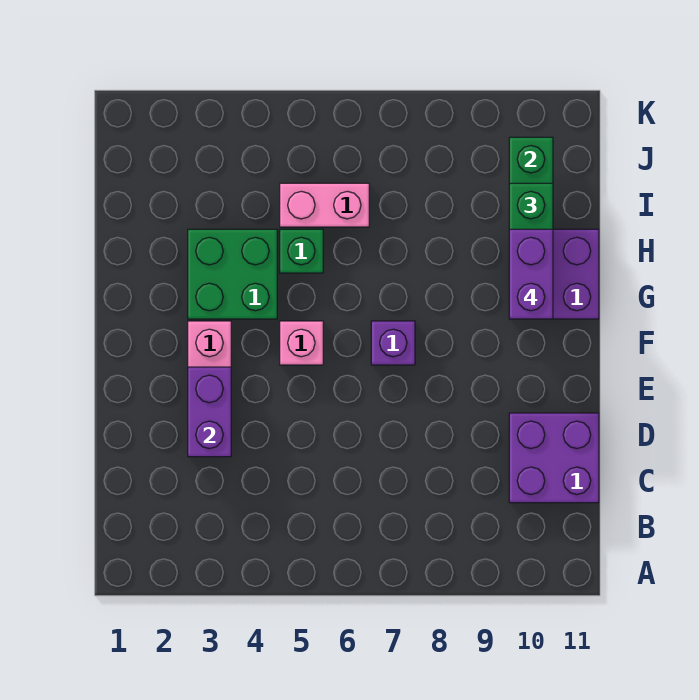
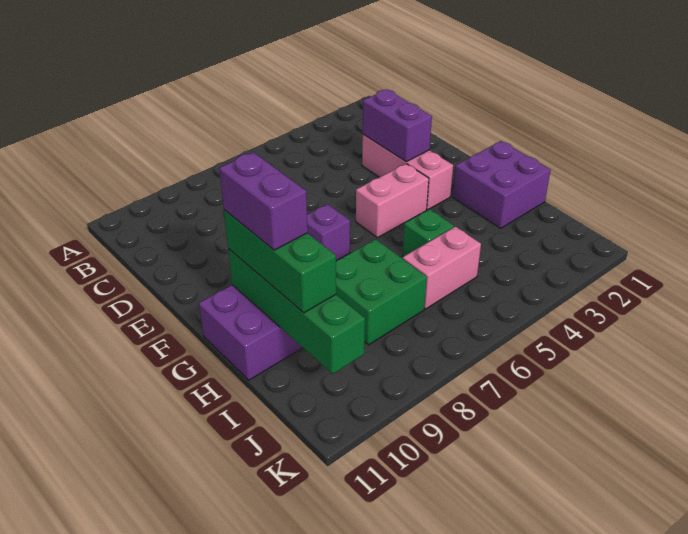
purple 2x2 brick [509,413,599,503] -> purple 2x2 brick moved to [453,141,551,228]
pink 1x1 brick [280,321,323,365] -> pink 1x2 brick [356,164,429,238]
green 2x2 brick [188,229,277,319] -> green 2x2 brick moved to [336,239,427,345]

